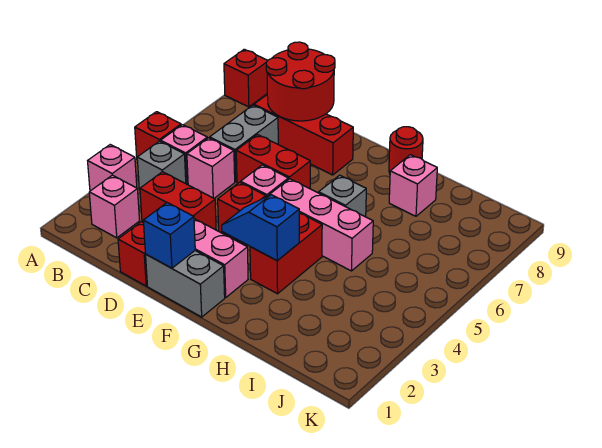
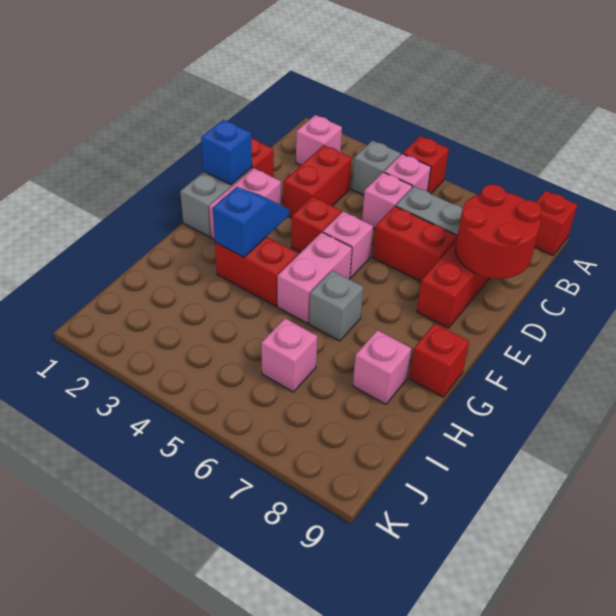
pink 1x1 brick [88,145,137,191] -> pink 1x1 brick moved to [261,318,317,392]
red 1x2 brick [236,135,310,189] -> red 1x2 brick turned to [373,206,457,281]
pink 1x3 brick [269,179,373,271] -> pink 1x2 brick [277,232,352,323]
red 1x1 round brick [389,127,423,173] -> red 1x1 brick [410,324,469,397]

